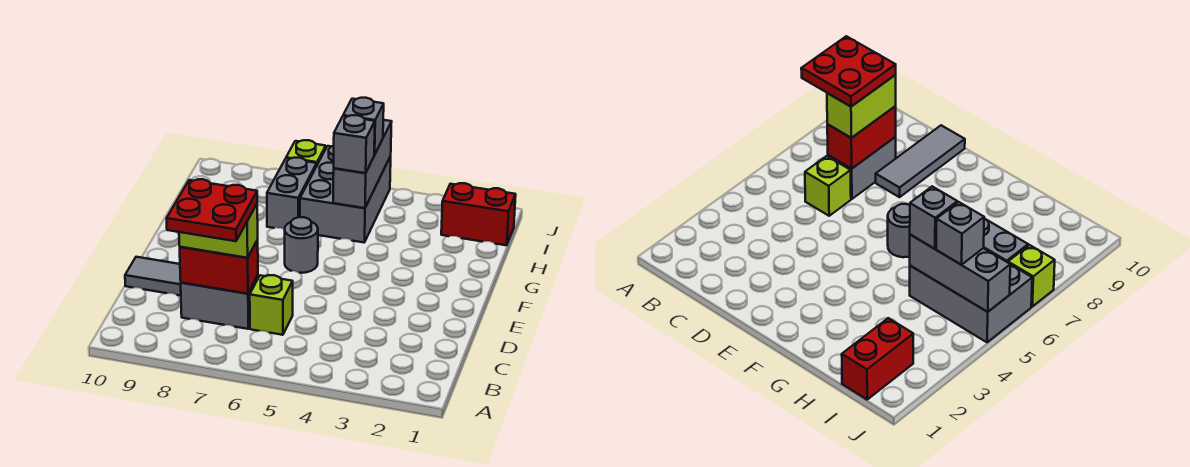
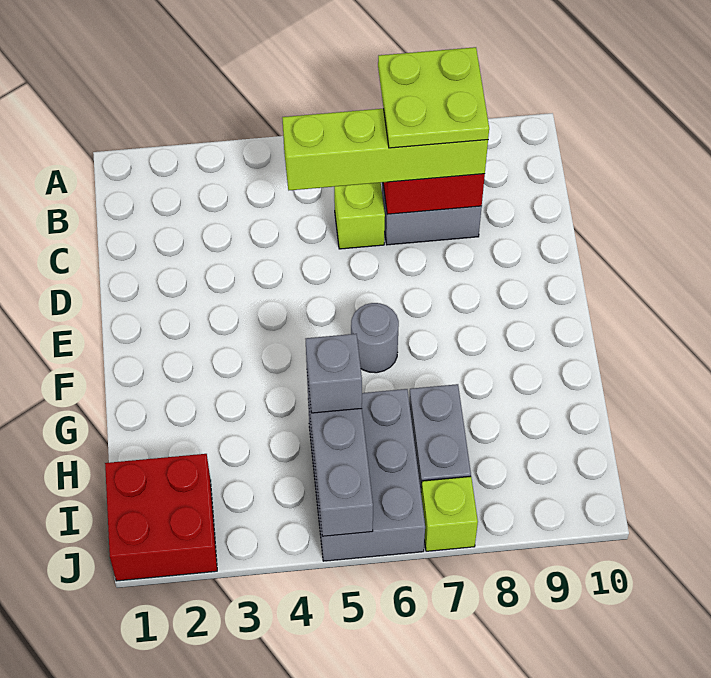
red 2x2 plate [167,179,257,241] -> lime 2x2 plate [378,47,489,148]
lime 1x2 brick [179,204,258,258] -> lime 1x4 brick [282,108,488,190]
grey 1x3 tile [125,257,181,296] -> none
red 1x2 brick [441,183,516,245] -> red 2x2 brick [105,454,217,581]
grey 1x1 brick [343,98,384,155] -> none

